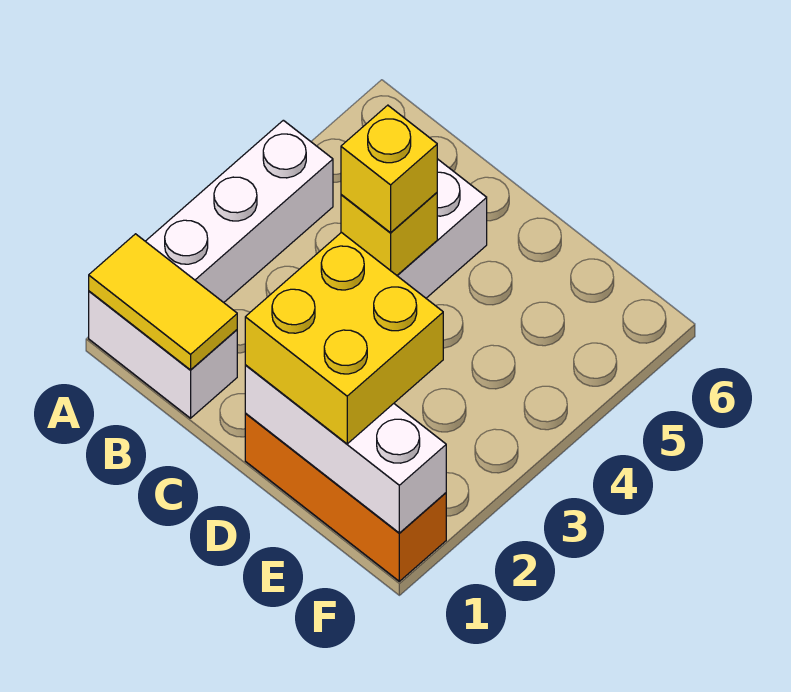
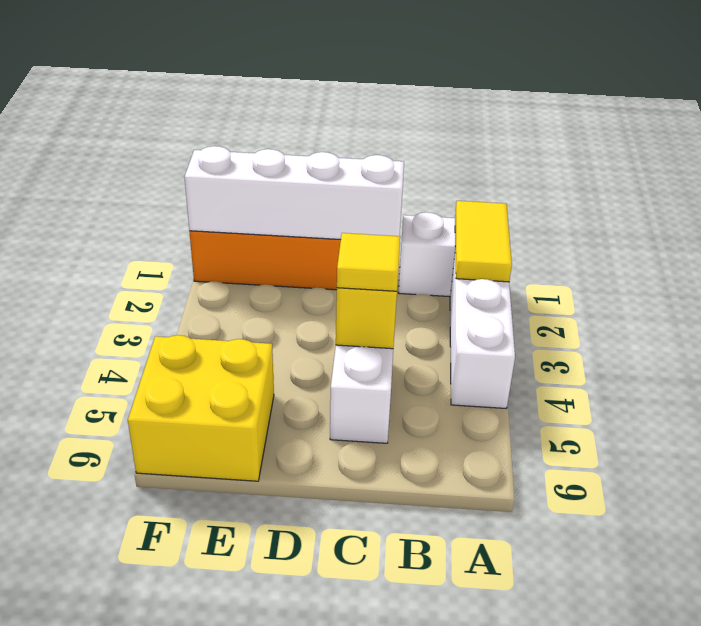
yellow 1x2 tile [89,234,237,370] -> yellow 1x2 tile turned to [455,201,512,282]
yellow 1x1 brick [341,105,437,233] -> yellow 1x1 tile [337,233,400,291]
white 1x3 brick [245,365,446,533] -> white 1x4 brick [185,146,404,240]
yellow 2x2 brick [245,233,443,444] -> yellow 2x2 brick moved to [128,335,274,481]

